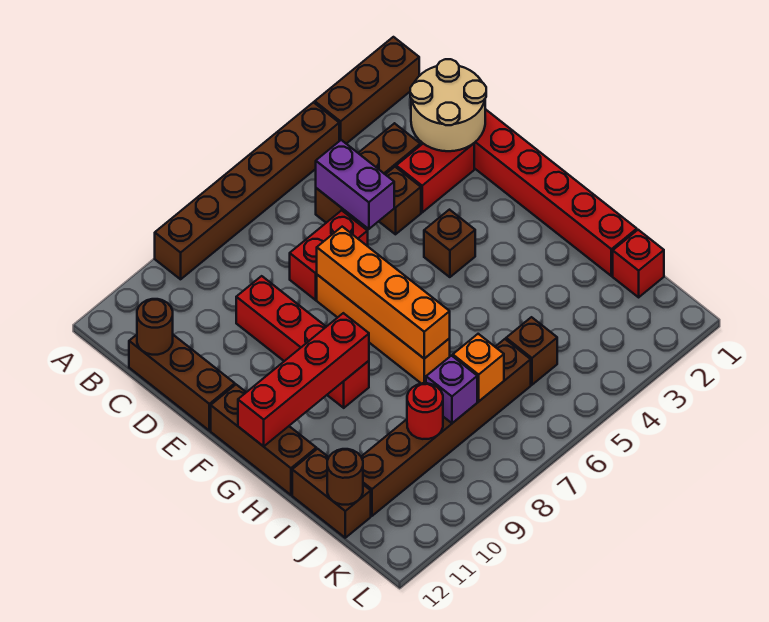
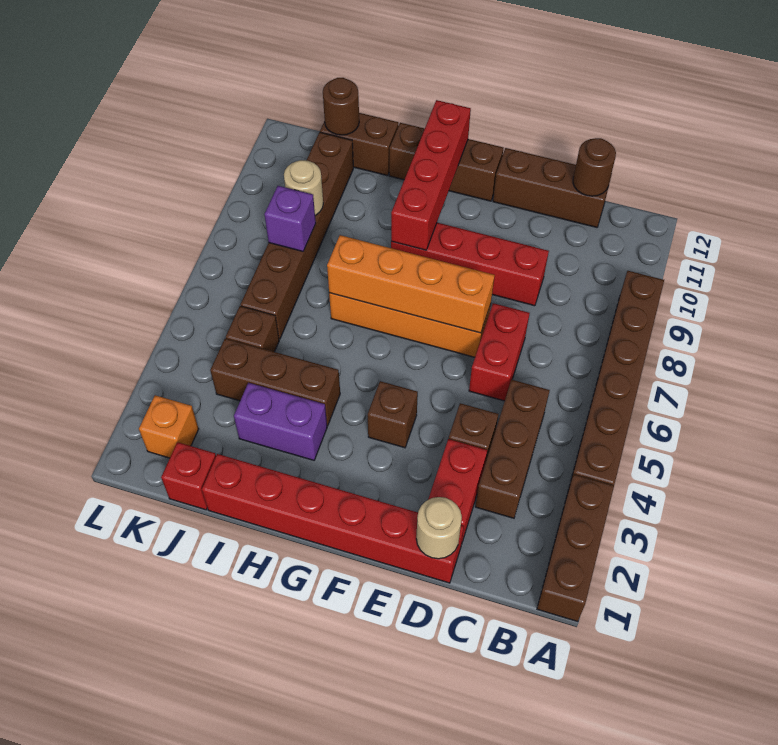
tan 2x2 round brick [410,59,486,151] -> tan 1x1 round brick [416,497,462,559]
purple 1x2 brick [316,140,394,229] -> purple 1x2 brick moved to [234,383,327,460]
none -> brown 1x3 brick [210,338,340,426]
orange 1x1 brick [453,334,504,402] -> orange 1x1 brick moved to [139,395,199,458]
red 1x1 round brick [407,383,443,439] -> tan 1x1 round brick [284,160,323,216]

